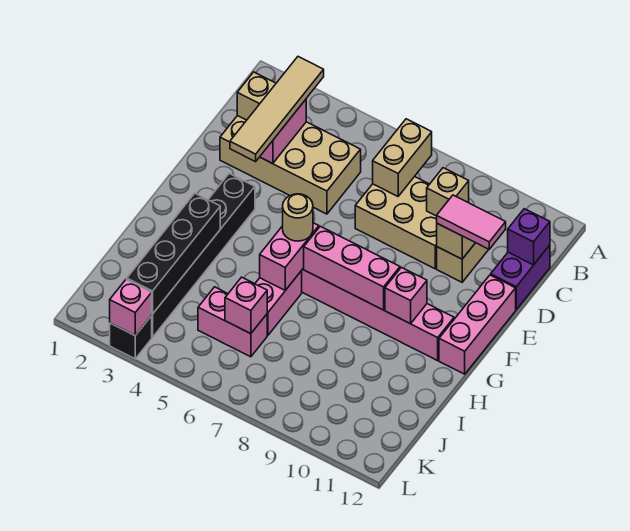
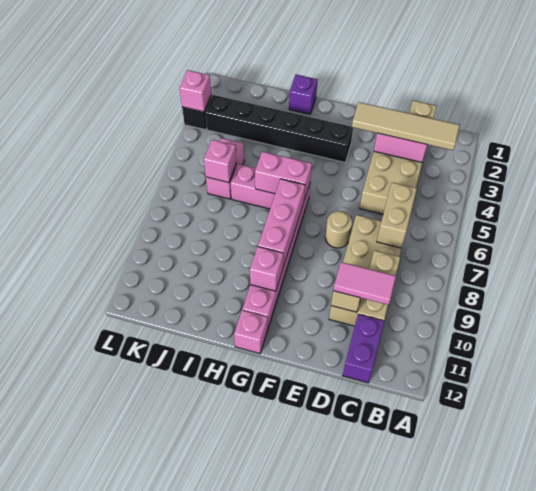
tan 1x2 brick [373,119,432,196] -> tan 1x2 brick turned to [377,182,417,248]
purple 1x2 brick [491,245,550,309] -> purple 1x2 brick turned to [343,314,384,383]
purple 1x1 brick [508,209,550,265] -> purple 1x1 brick moved to [289,75,317,114]
pink 1x2 tile [437,195,506,249] -> pink 1x2 tile turned to [333,262,396,305]
pink 1x3 brick [439,275,516,374] -> pink 1x1 brick [234,310,268,354]
tan 1x1 round brick [283,194,313,241] -> tan 1x1 round brick moved to [325,211,352,248]
black 1x4 brick [127,193,220,314] -> none

